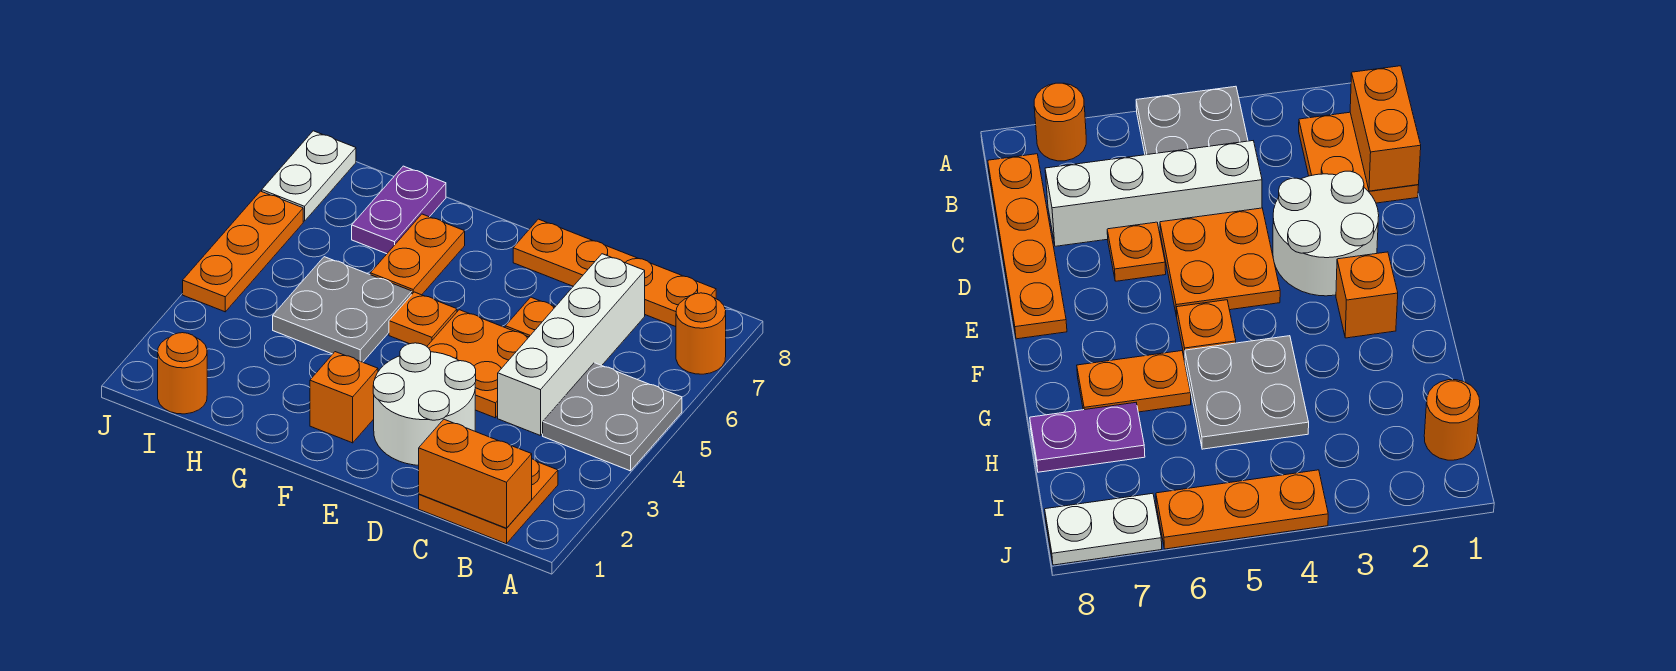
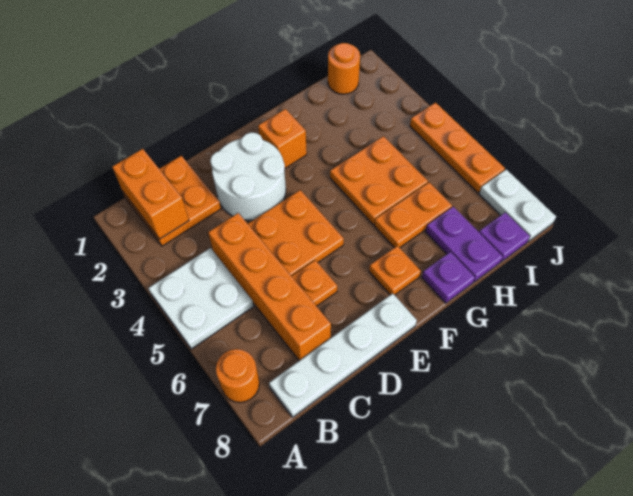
grey 2x2 plate [543,363,682,471] -> white 2x2 plate [148,248,254,349]
orange 1x2 brick [419,419,532,528] -> orange 1x2 brick turned to [112,149,189,239]
orange 1x4 plate [513,219,716,327] -> white 1x4 plate [269,293,417,417]
white 1x4 brick [498,254,645,436] -> orange 1x4 brick [208,213,331,361]
orange 1x1 plate [389,292,457,346] -> orange 1x1 plate moved to [369,246,421,295]
grey 2x2 plate [273,257,412,362] -> orange 2x2 plate [330,136,428,224]
orange 1x2 plate [370,214,465,295] -> orange 1x2 plate turned to [374,182,452,248]
none -> purple 1x1 plate [422,252,475,303]
none -> purple 1x1 plate [479,212,530,262]

